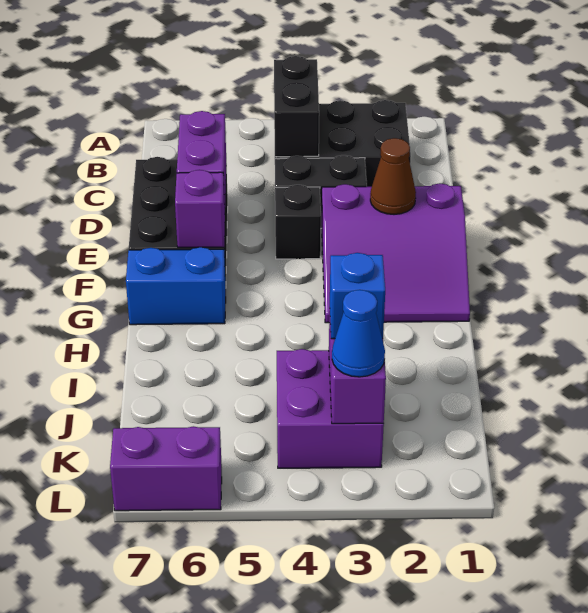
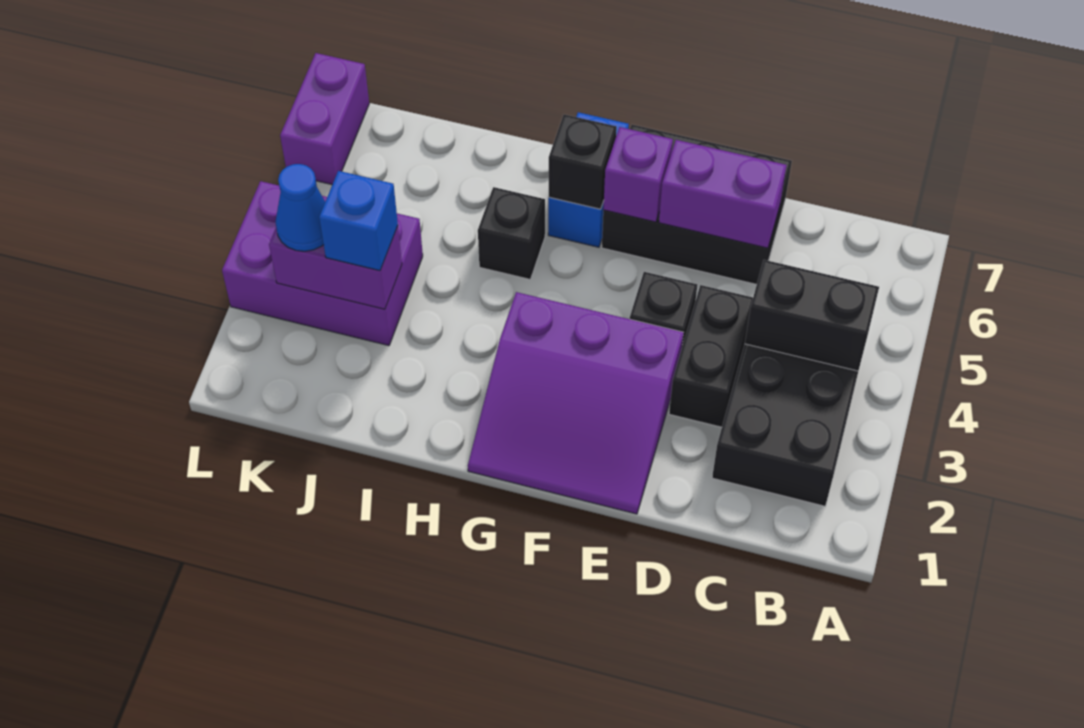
purple 3x3 slope [322,183,470,323] -> purple 3x3 slope turned to [468,292,683,514]
brown 1x1 cone [370,138,416,214] -> none
none -> black 1x1 brick [549,114,617,209]
none -> black 1x1 brick [478,187,545,279]
purple 2x2 brick [277,349,384,468] -> purple 2x3 brick [222,181,423,346]

